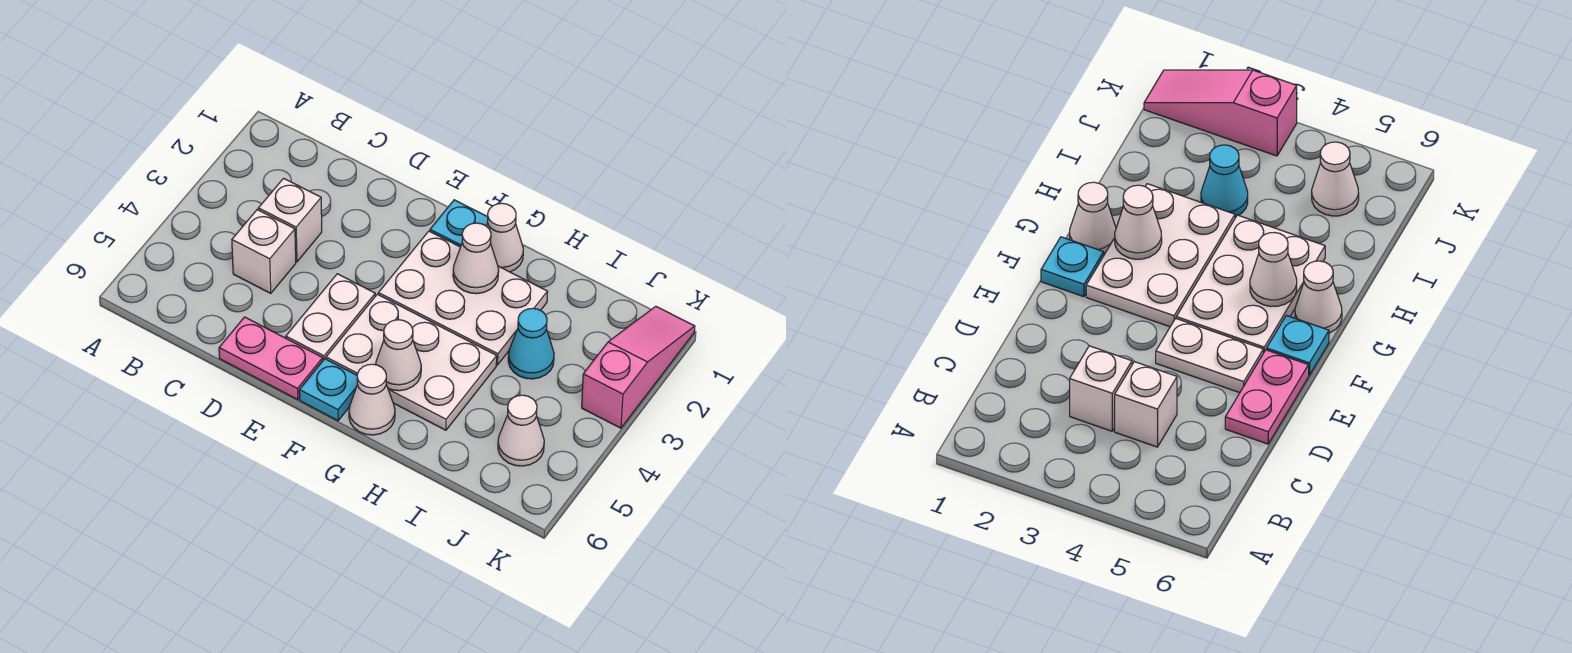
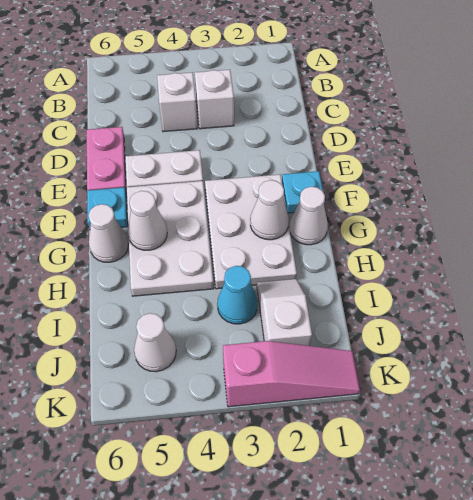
none -> white 1x2 slope [257,279,312,346]

